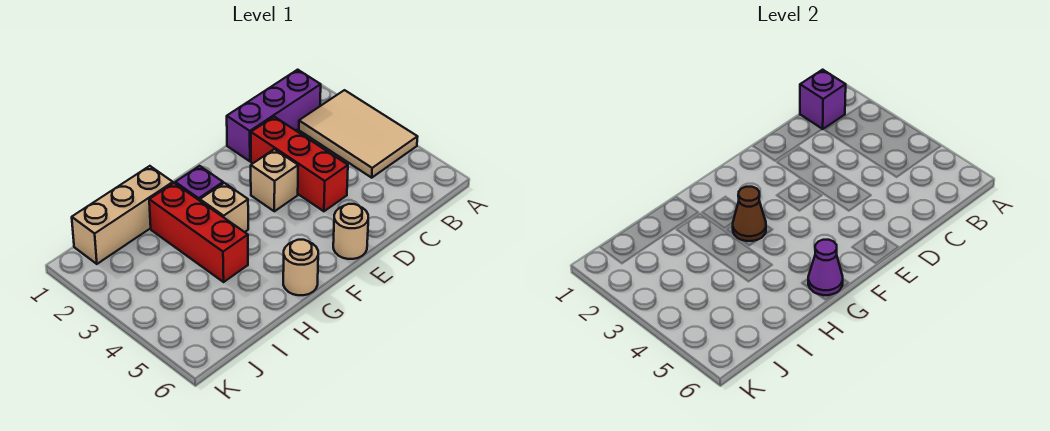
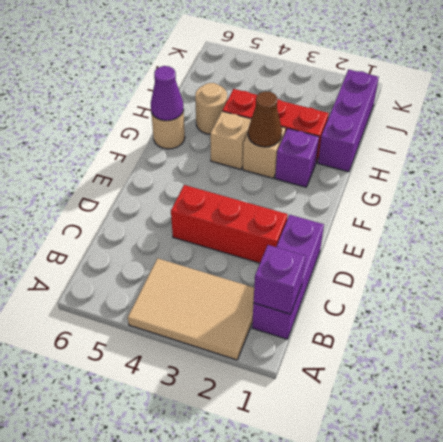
tan 1x1 brick [251,149,298,211] -> tan 1x1 brick moved to [210,111,251,169]
tan 1x1 round brick [333,204,368,259] -> tan 1x1 round brick moved to [195,83,227,134]
tan 1x3 brick [72,166,173,264] -> purple 1x3 brick [318,69,379,172]

